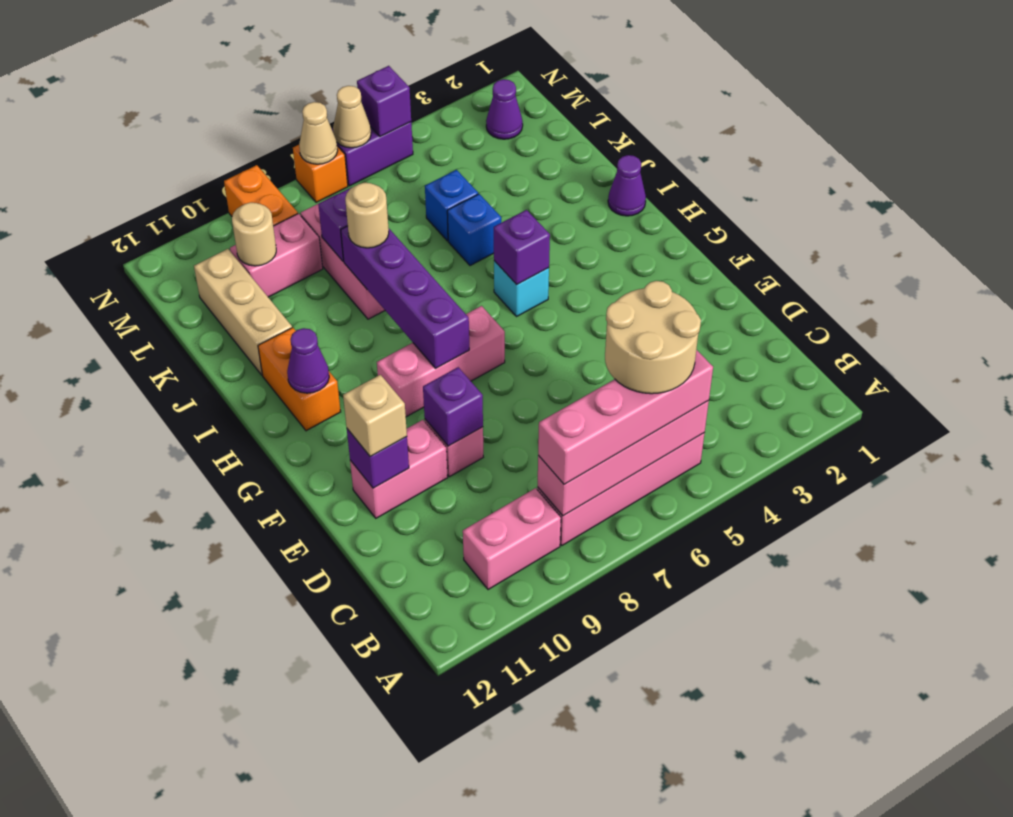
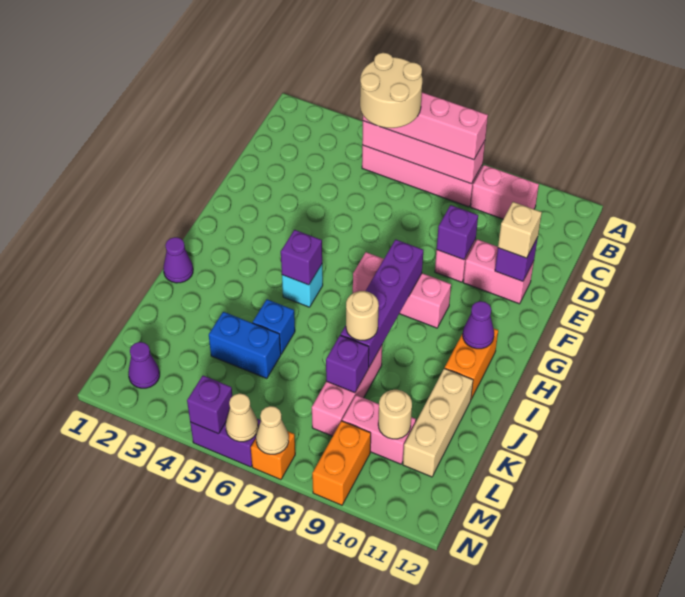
blue 1x1 brick [425,170,478,241] -> blue 1x2 brick [209,312,281,378]

